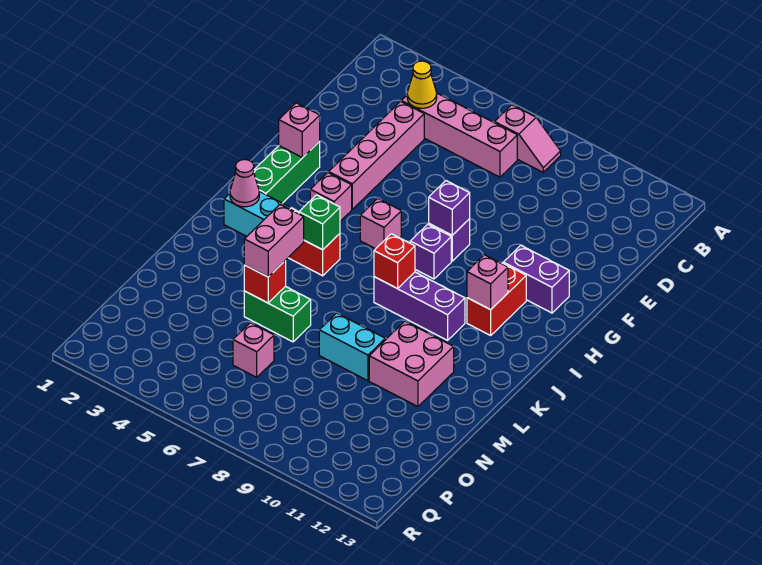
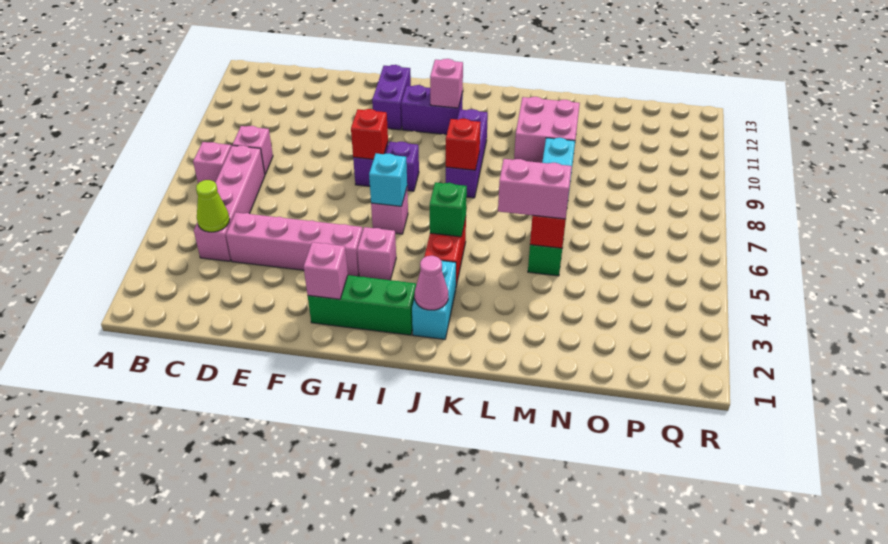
yellow 1x1 cone [407,61,437,108] -> lime 1x1 cone [196,180,230,232]
purple 1x1 brick [429,181,470,235] -> red 1x1 brick [351,109,388,159]
none -> cyan 1x1 brick [369,153,407,206]
red 1x2 brick [467,263,526,335] -> purple 1x2 brick [401,85,463,135]
pink 1x1 brick [233,323,274,377] -> pink 1x1 brick moved to [233,126,273,174]

